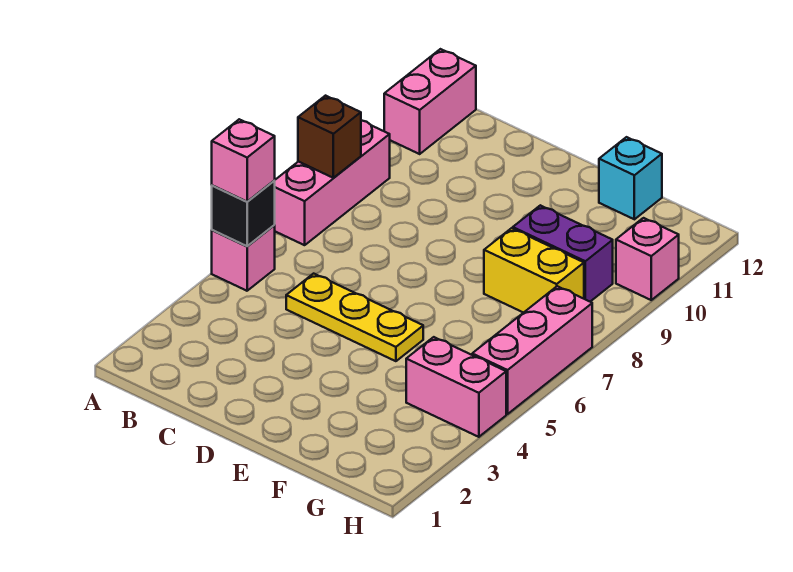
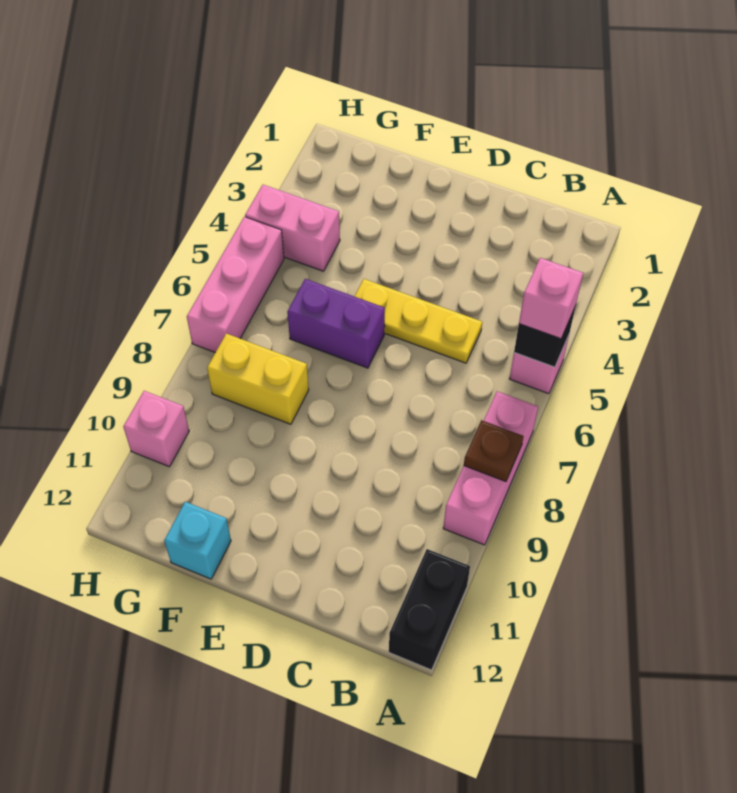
brown 1x1 brick [298,96,361,178] -> brown 1x1 plate [464,420,524,482]
pink 1x2 brick [384,49,476,154] -> black 1x2 brick [389,549,470,670]
purple 1x2 brick [513,205,613,302] -> purple 1x2 brick moved to [287,279,385,368]

